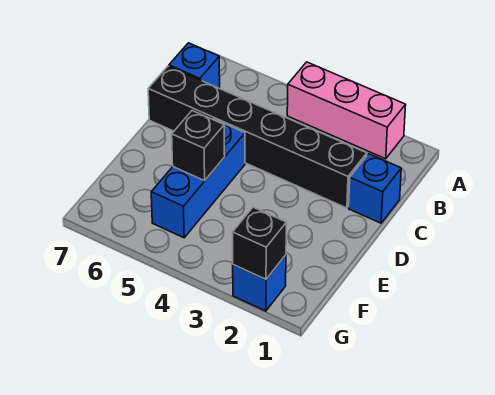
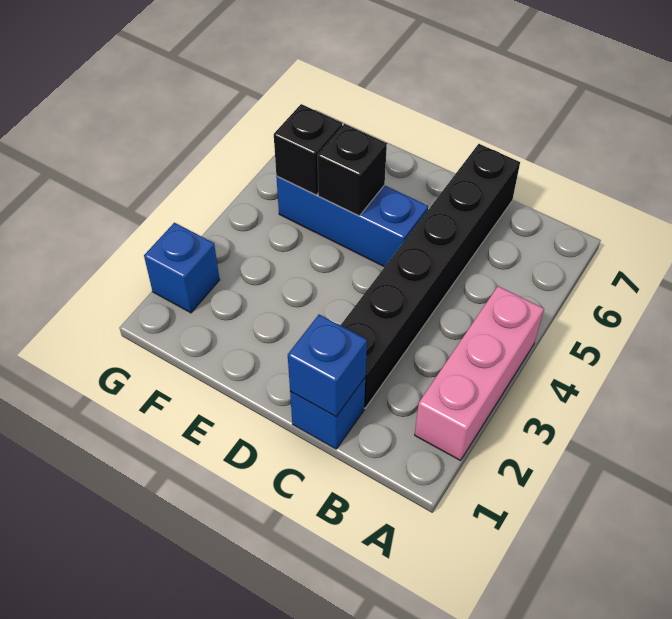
blue 1x1 brick [169,43,220,88] -> blue 1x1 brick moved to [288,315,367,417]
black 1x1 brick [233,207,286,279] -> black 1x1 brick moved to [274,104,342,195]

